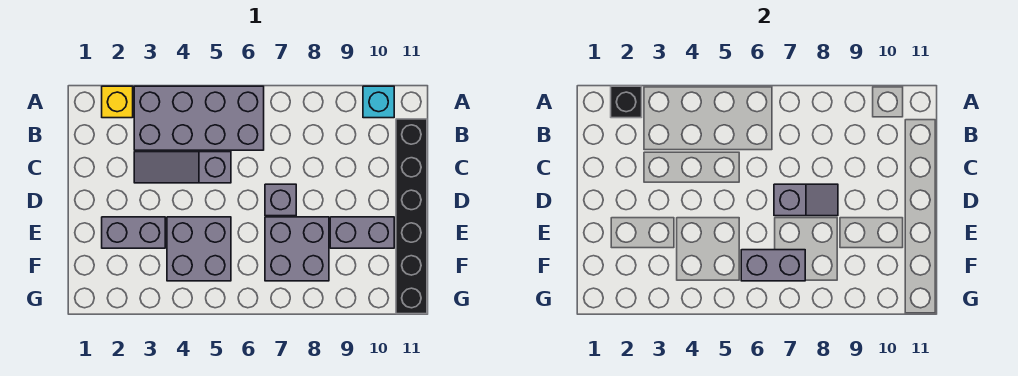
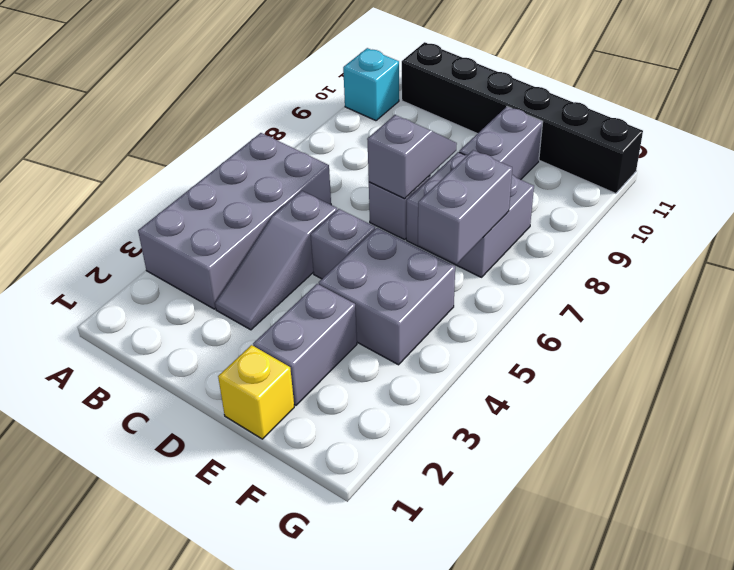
yellow 1x1 brick [102,86,133,118] -> yellow 1x1 brick moved to [218,345,294,439]
black 1x1 brick [611,86,642,118] -> none
none -> grey 1x1 brick [311,209,375,279]

